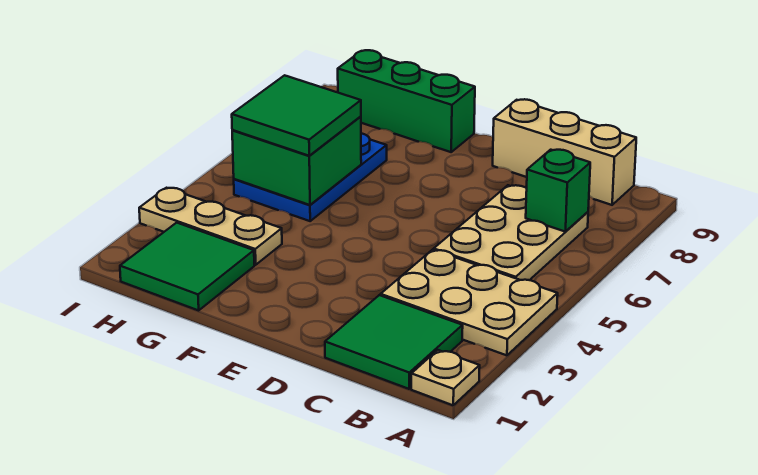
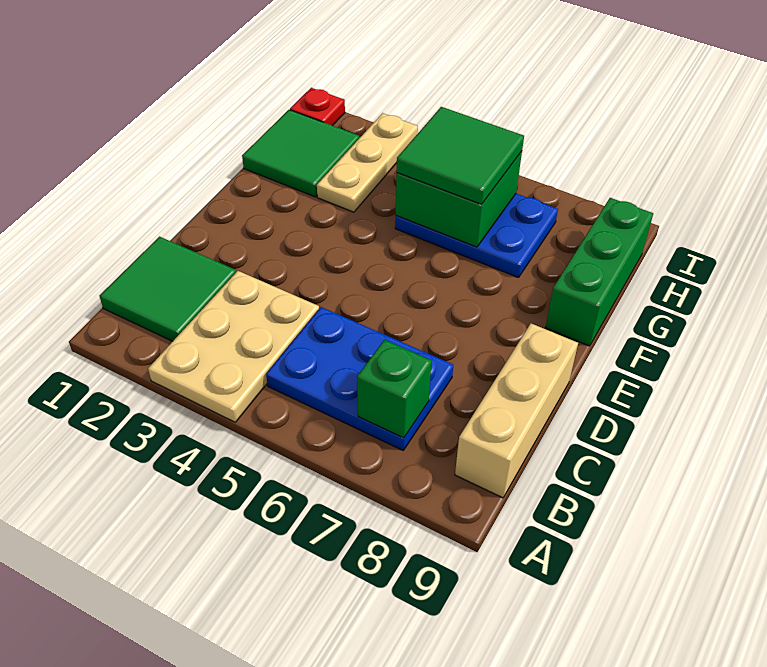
tan 1x1 plate [411,350,480,405] -> none
tan 2x3 plate [434,185,588,280] -> blue 2x3 plate [266,307,453,450]
none -> red 1x1 plate [290,88,345,126]

